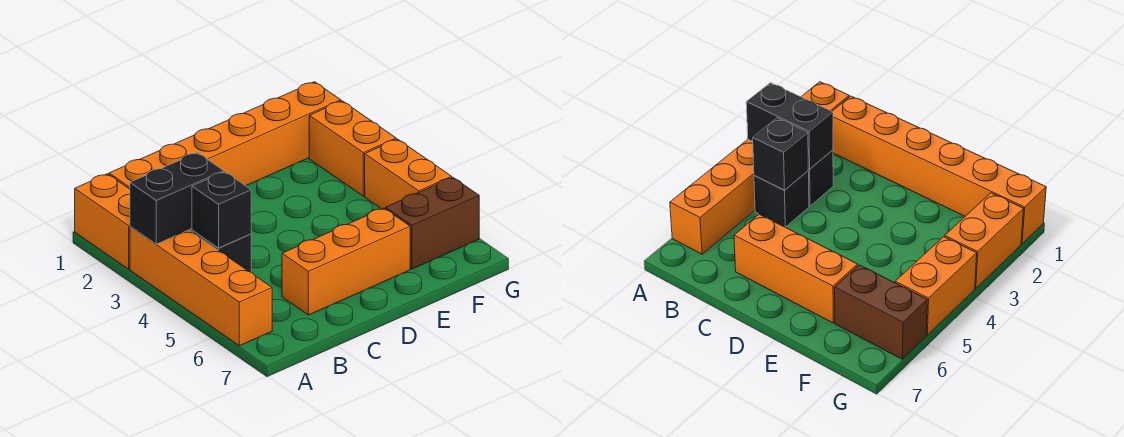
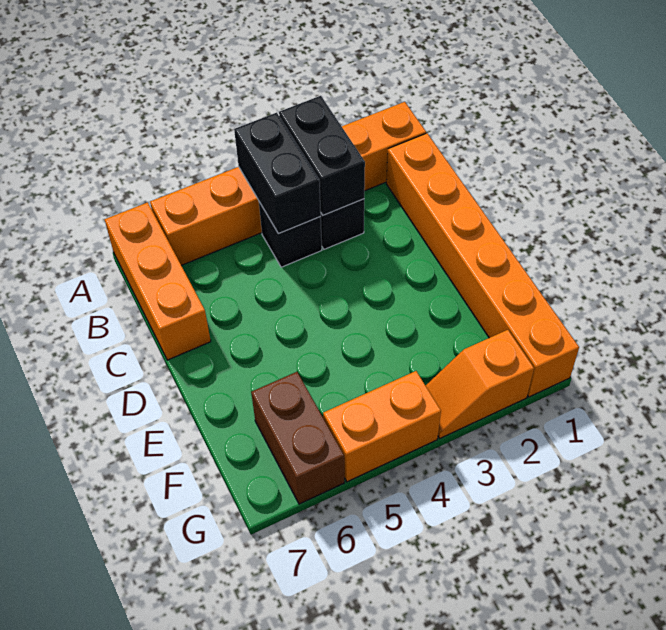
black 1x1 brick [192,172,251,248] -> black 1x2 brick [234,113,321,233]
orange 1x3 brick [282,208,410,315] -> orange 1x3 brick moved to [105,202,211,360]
orange 1x2 brick [309,101,396,196] -> orange 1x2 slope [426,330,534,438]

